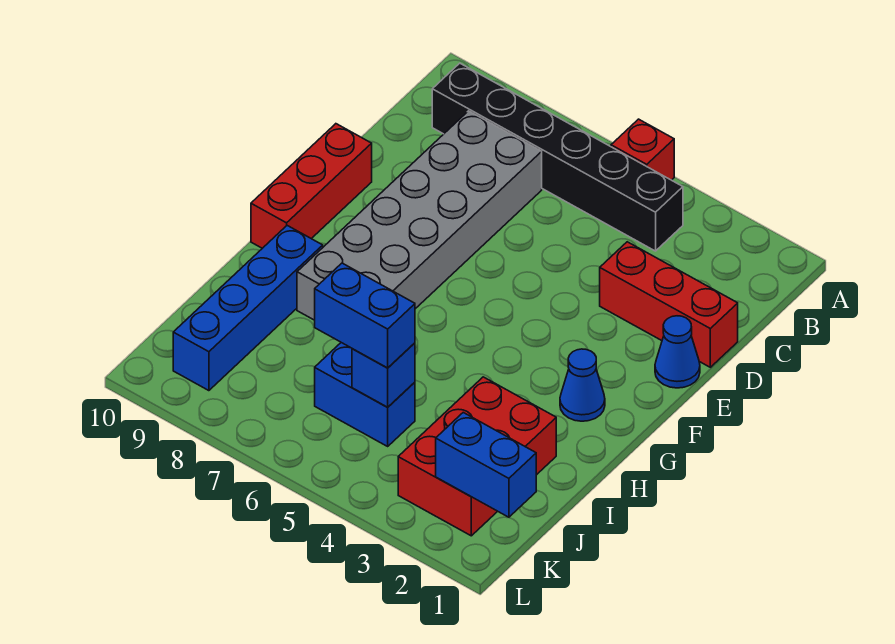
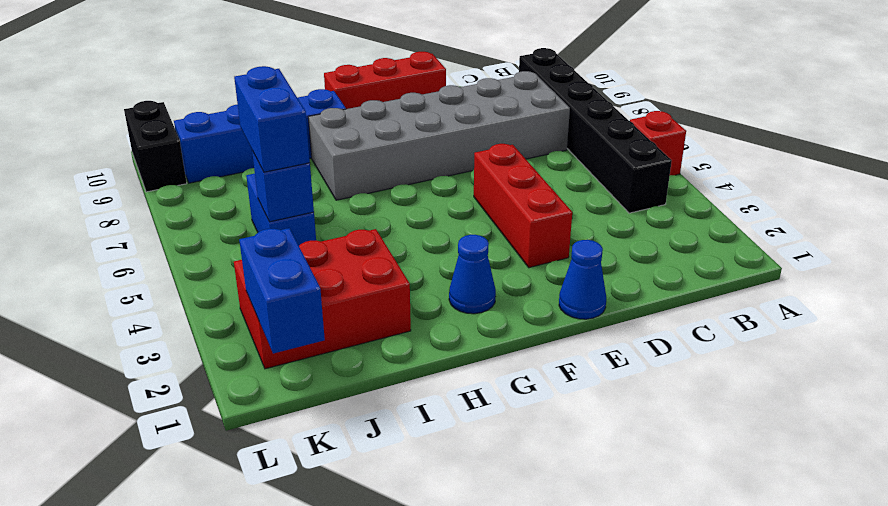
red 1x3 brick [600,242,738,367] -> red 1x3 brick moved to [474,144,572,268]
none -> black 1x2 brick [124,101,187,192]

